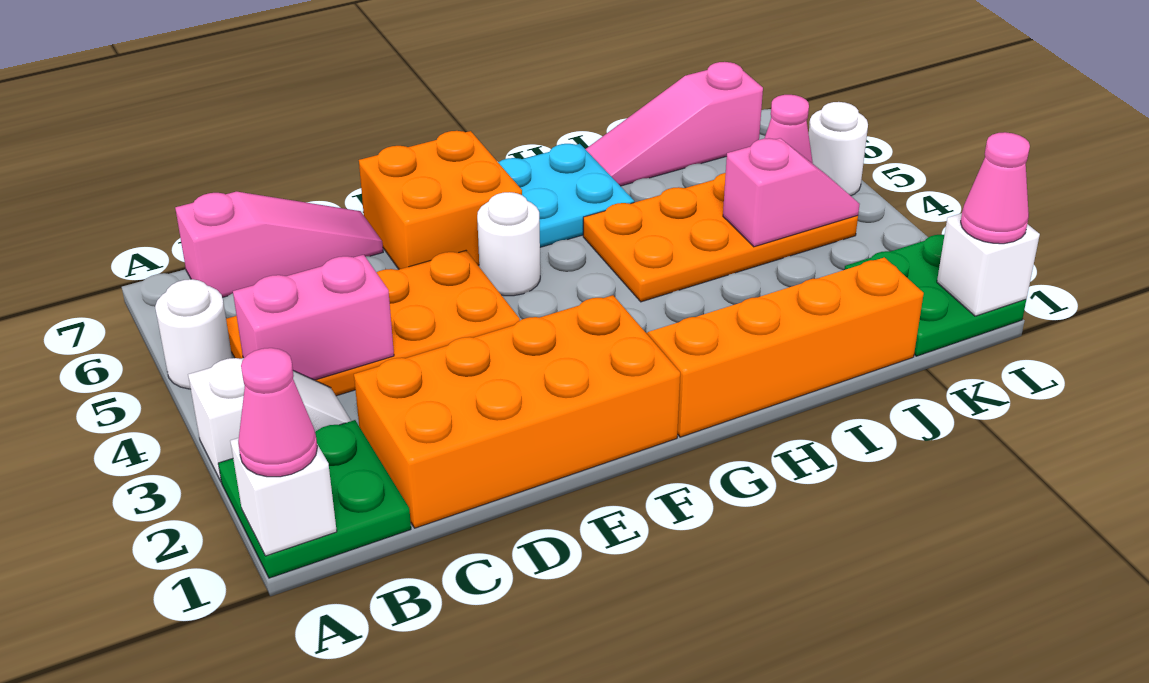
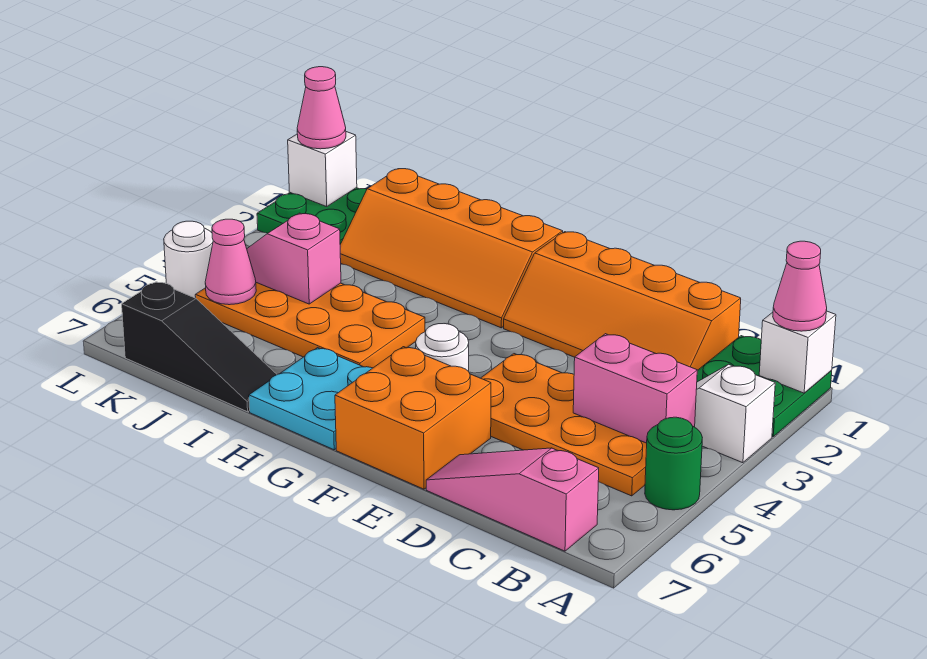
white 1x1 round brick [155,279,232,389] -> green 1x1 round brick [645,417,702,510]
orange 2x4 brick [354,295,680,528] -> orange 2x4 slope [504,232,741,370]
pink 1x3 slope [586,62,763,186] -> black 1x3 slope [122,282,277,412]

